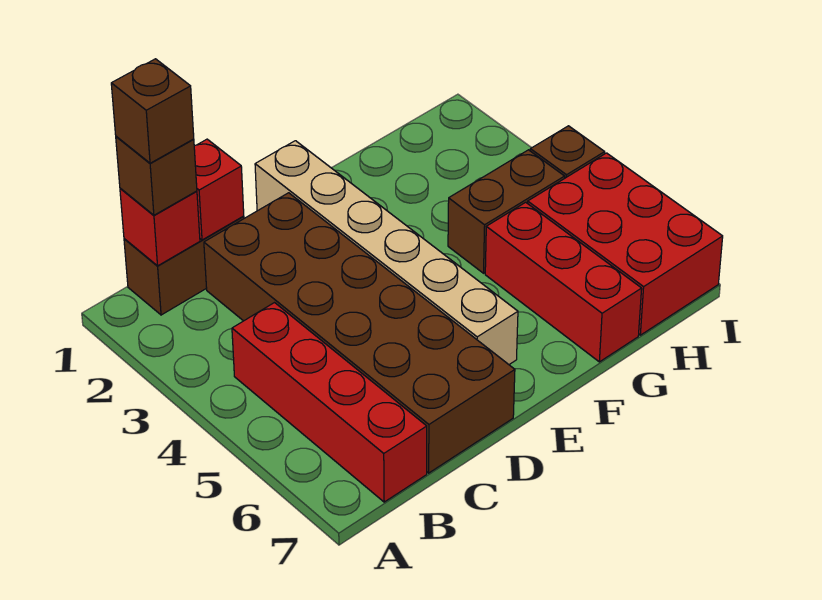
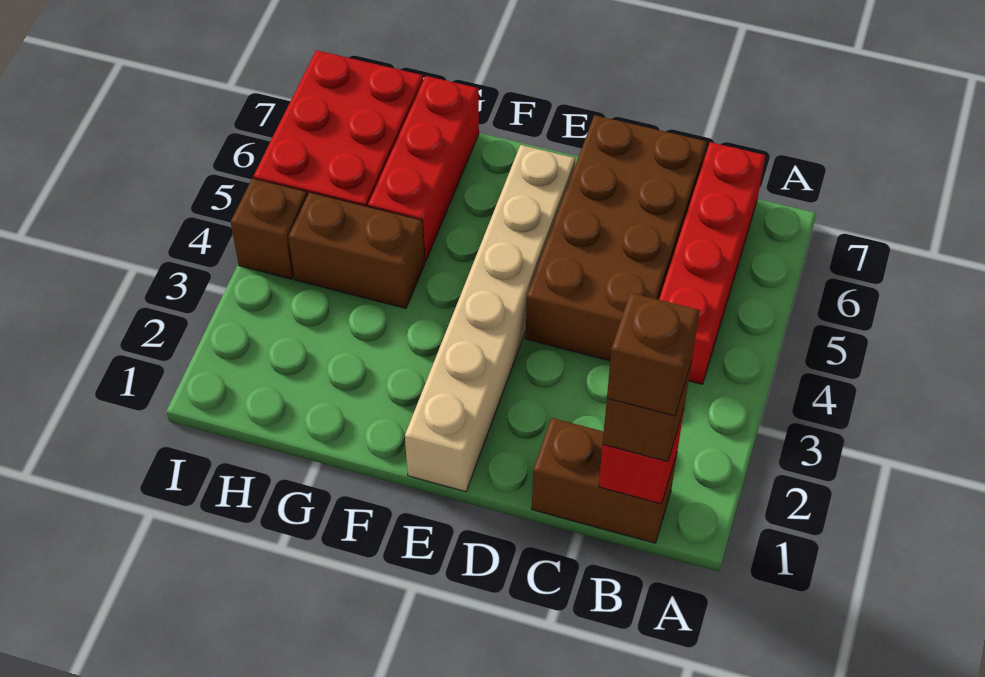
red 1x1 brick [194,139,244,240] -> none
brown 2x6 brick [204,193,515,473] -> brown 2x4 brick [526,115,707,361]

